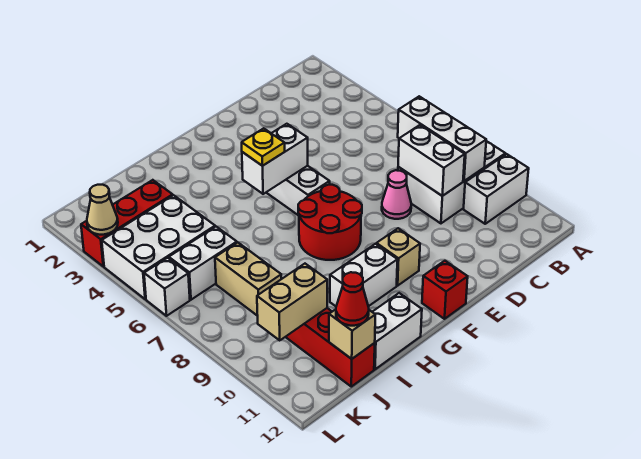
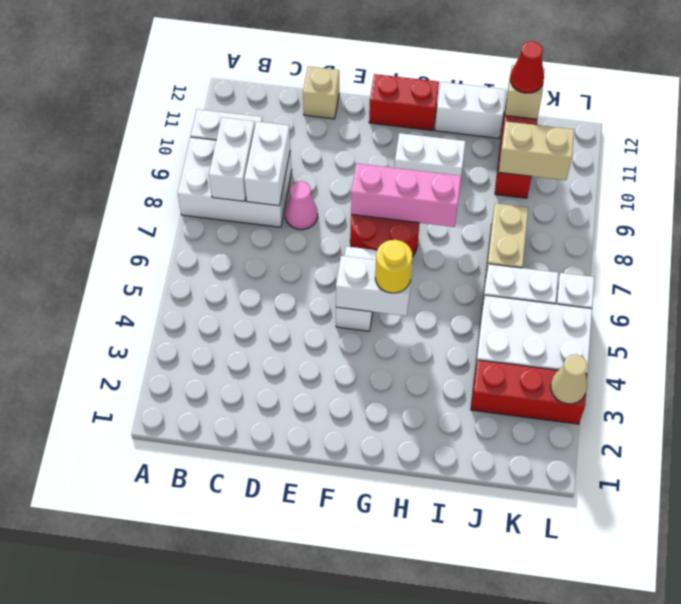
white 1x3 brick [398,96,486,181] -> white 1x2 brick [209,117,255,201]
none -> pink 1x3 brick [351,163,461,227]
tan 1x1 brick [376,228,420,286] -> tan 1x1 brick moved to [303,66,339,119]
red 1x1 brick [422,261,468,319] -> red 1x2 brick [369,74,439,131]
yellow 1x1 plate [242,128,285,166] -> yellow 1x1 round brick [375,240,412,293]

